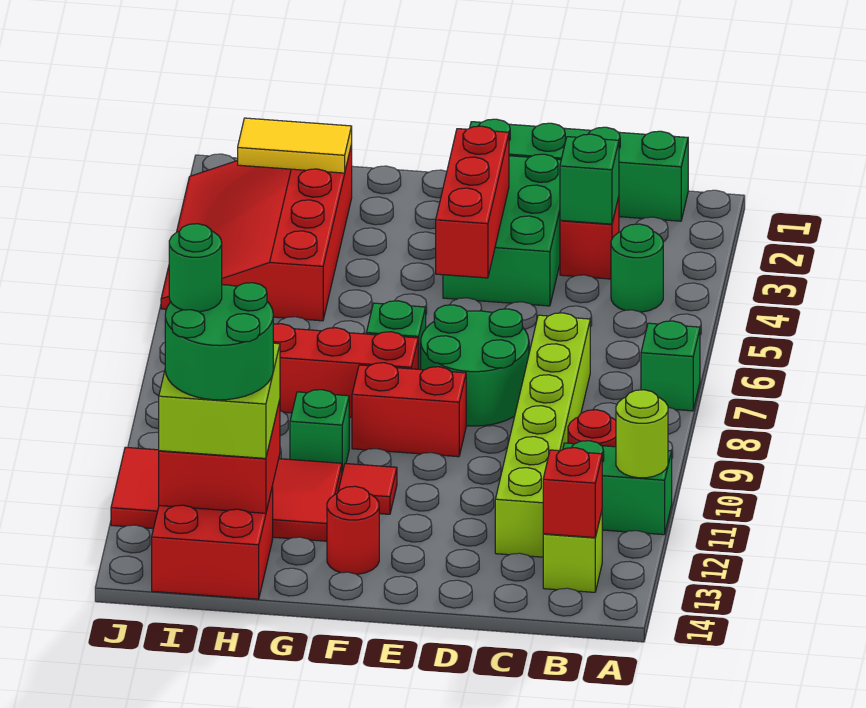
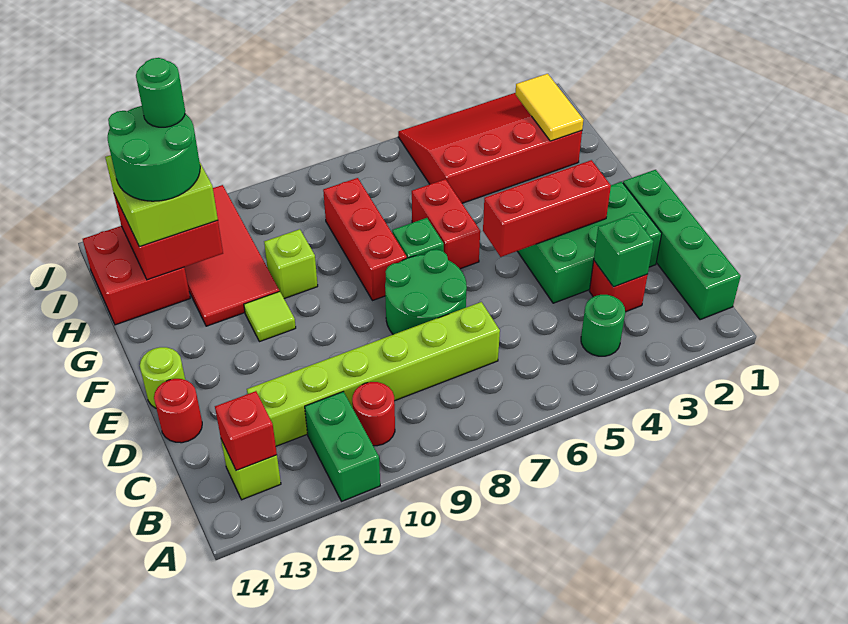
green 1x1 brick [641,321,700,411] -> none
lime 1x1 round brick [616,390,668,478] -> lime 1x1 round brick moved to [140,347,185,408]
red 1x2 brick [352,363,466,457] -> red 1x2 brick moved to [412,179,480,269]
red 1x1 tile [338,464,397,514] -> lime 1x1 tile [244,291,296,342]
red 1x1 round brick [327,486,379,574] -> red 1x1 round brick moved to [154,379,202,443]
green 1x1 brick [290,390,349,472] -> lime 1x1 brick [264,229,318,299]

